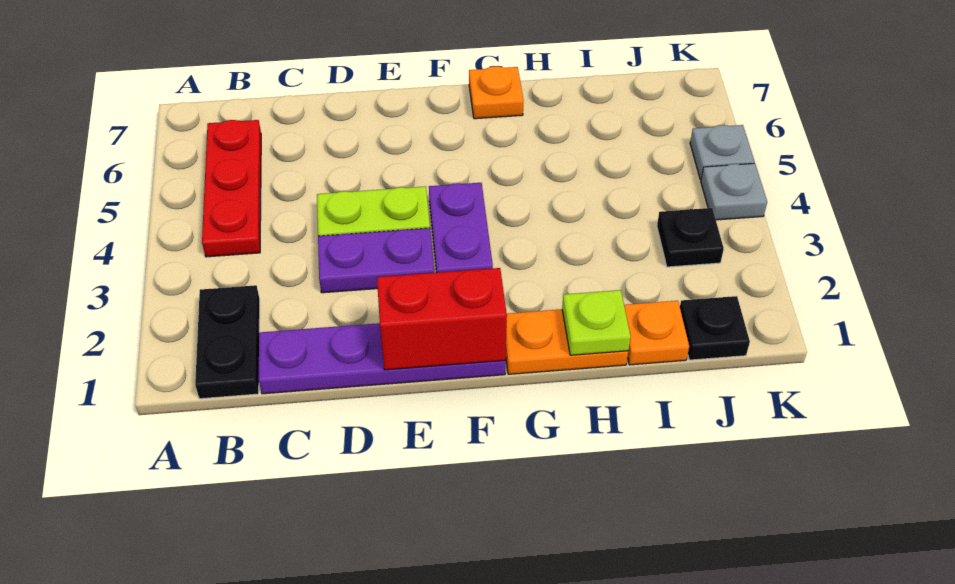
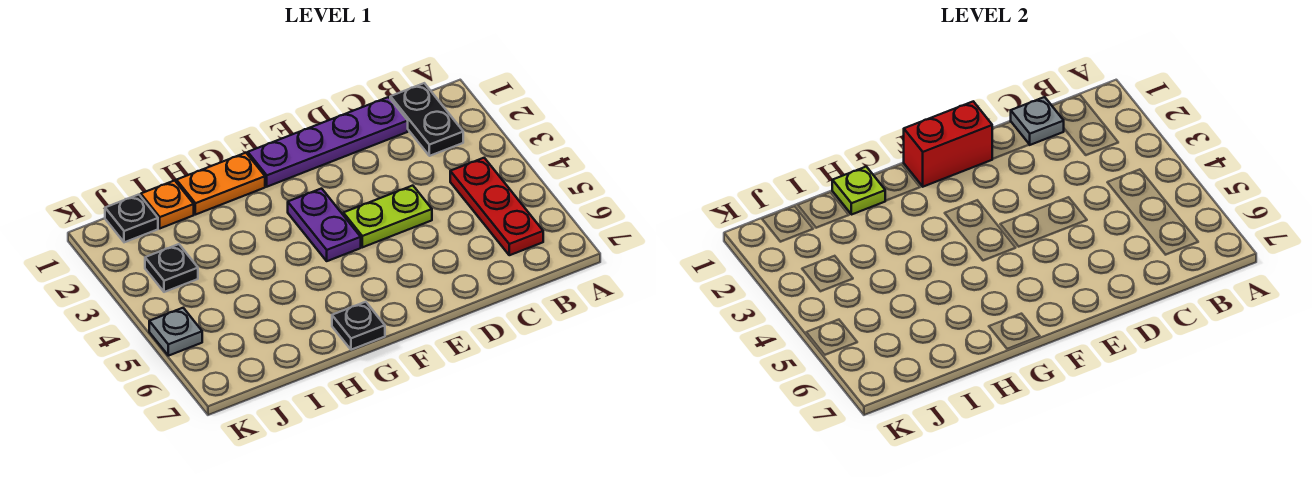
purple 1x2 plate [318,228,434,293] -> none
orange 1x1 plate [469,66,524,119] -> black 1x1 plate [332,302,385,350]
grey 1x1 plate [701,163,767,220] -> grey 1x1 plate moved to [1011,97,1064,145]

